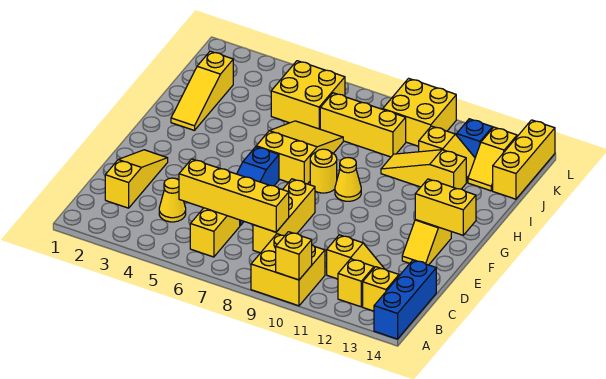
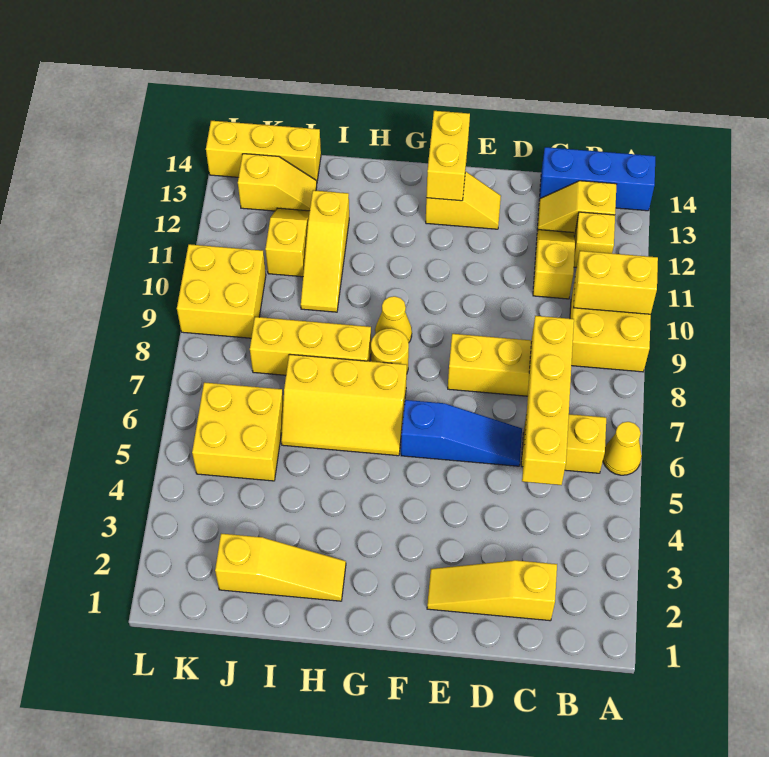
yellow 1x1 brick [276,232,312,280] -> yellow 1x2 brick [573,251,658,314]
yellow 1x1 cone [159,178,186,222] -> yellow 1x1 cone moved to [603,422,642,475]
yellow 2x3 slope [256,121,343,184] -> yellow 2x3 slope turned to [281,354,407,456]
yellow 1x3 brick [320,93,406,157] -> yellow 1x3 brick turned to [250,317,371,375]
blue 1x1 brick [457,119,493,157] -> none

